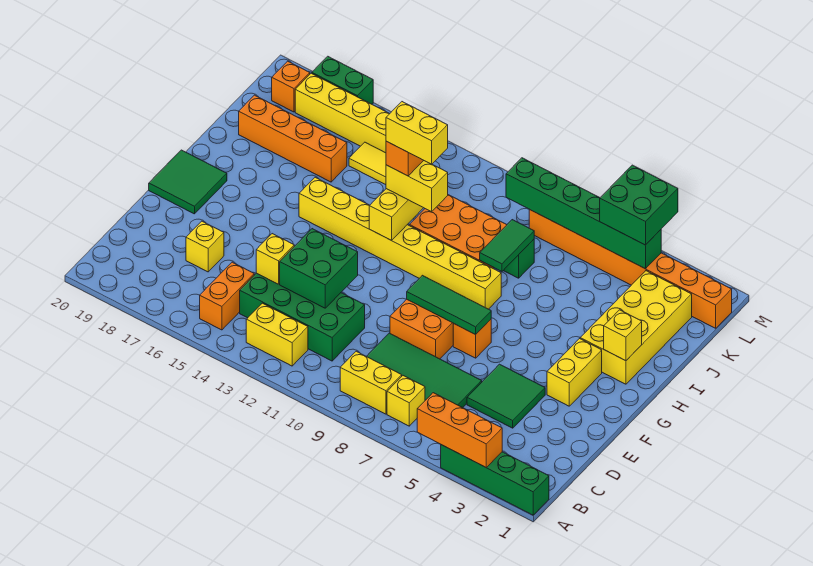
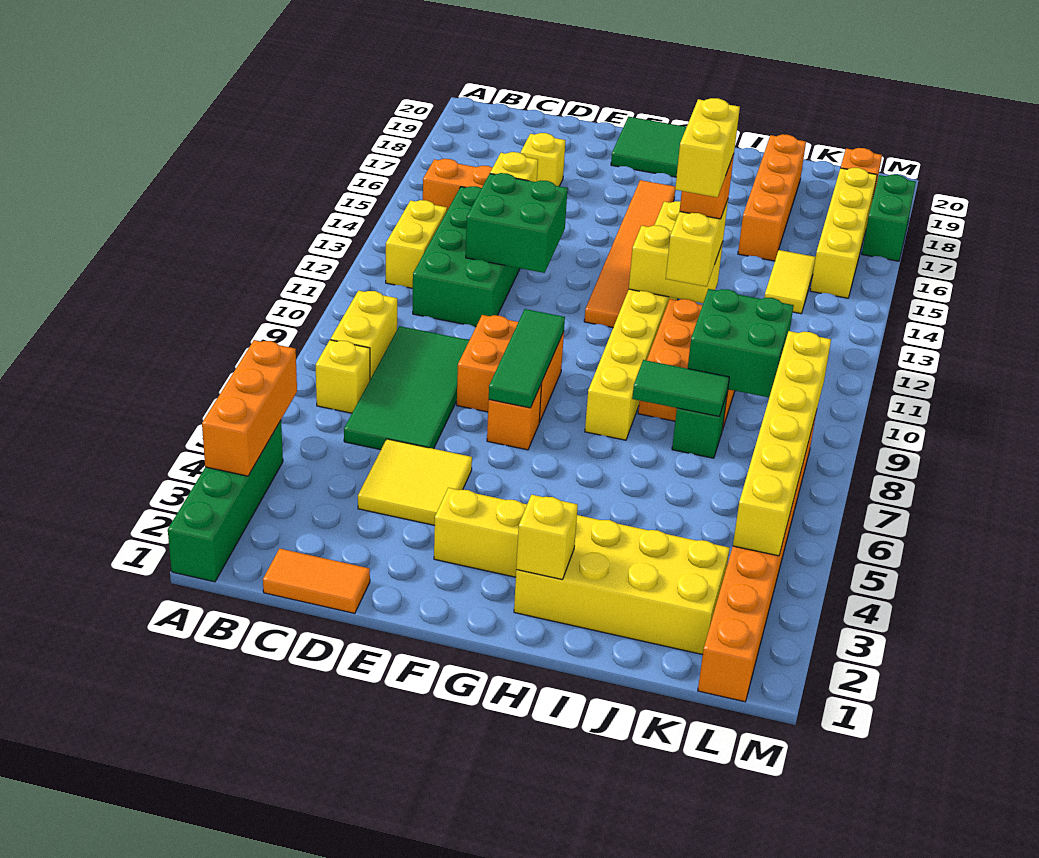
none -> orange 1x2 tile [263,548,370,613]
green 2x2 tile [467,364,545,428] -> yellow 2x2 tile [358,439,472,525]
none -> orange 1x6 tile [584,180,675,328]
green 1x6 brick [506,158,661,269] -> yellow 1x6 brick [733,331,831,556]
green 2x2 brick [600,165,678,245] -> green 2x2 brick moved to [688,289,794,397]

